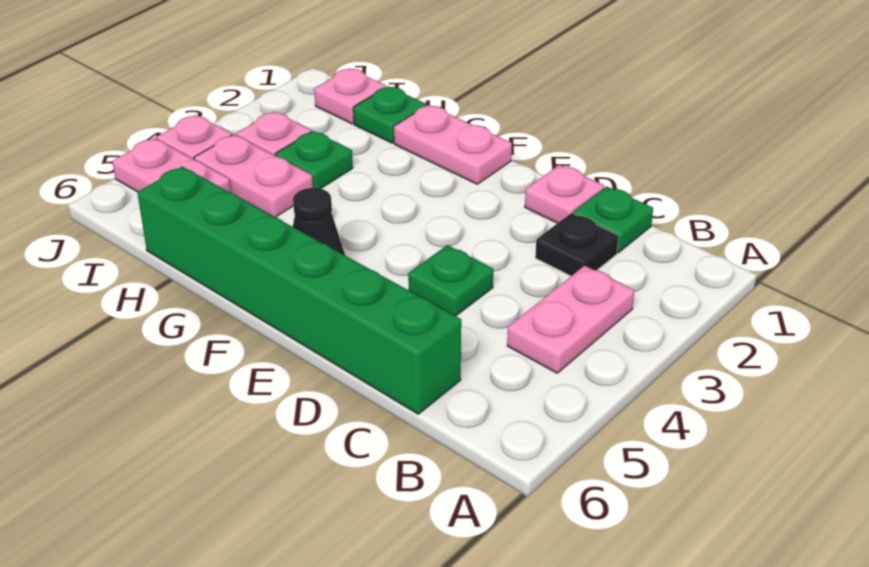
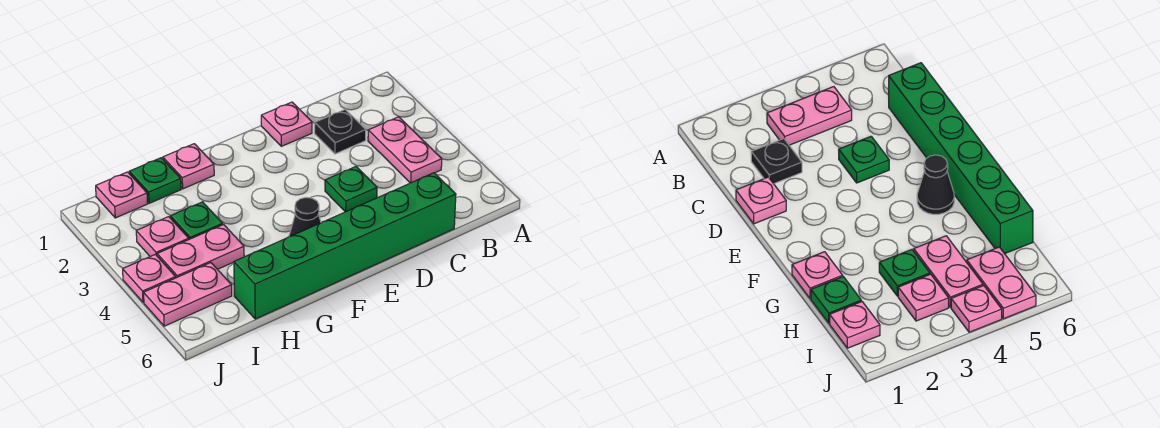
green 1x1 plate [573,186,653,253] -> none
pink 1x2 plate [394,105,512,184] -> pink 1x1 plate [163,144,214,189]

